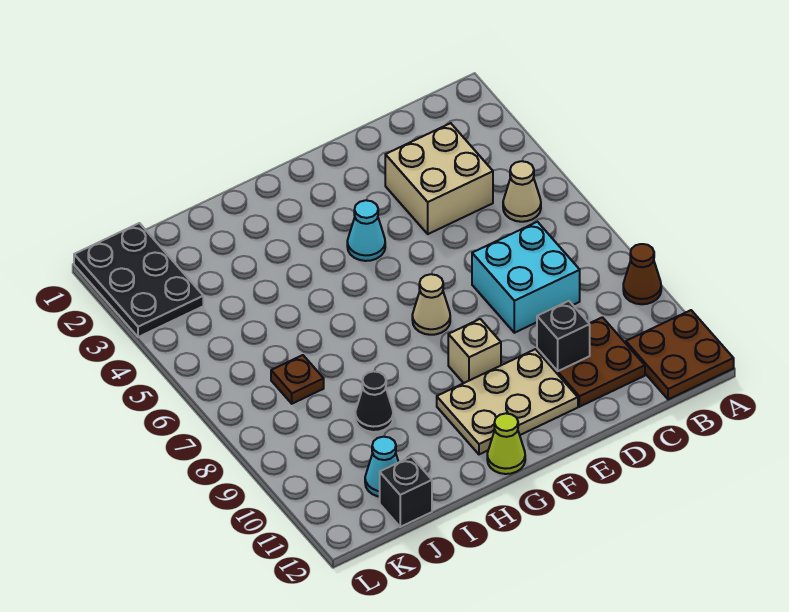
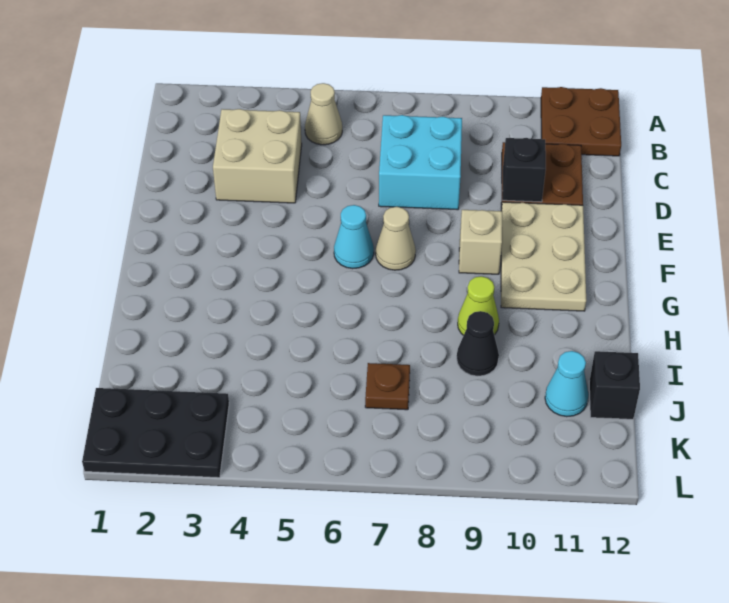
brown 1x1 cone [623,244,661,304] -> none
cyan 1x1 cone [347,200,385,261] -> cyan 1x1 cone moved to [334,205,374,269]
lime 1x1 cone [487,413,525,474] -> lime 1x1 cone moved to [458,276,499,335]

